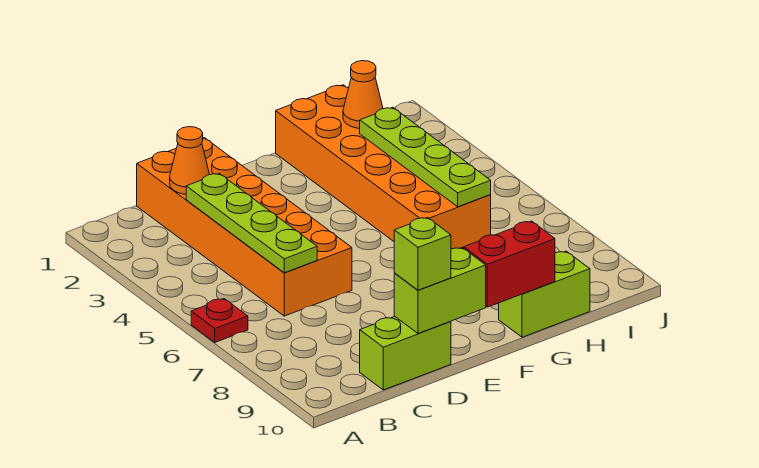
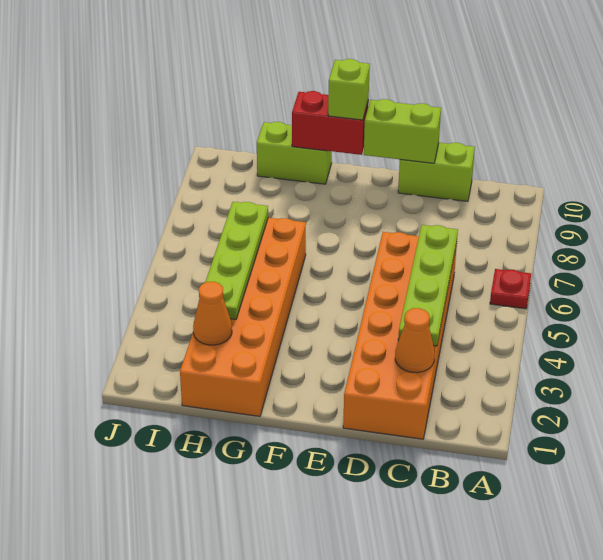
lime 1x1 brick [394,217,451,290] -> lime 1x1 brick moved to [328,59,370,120]

